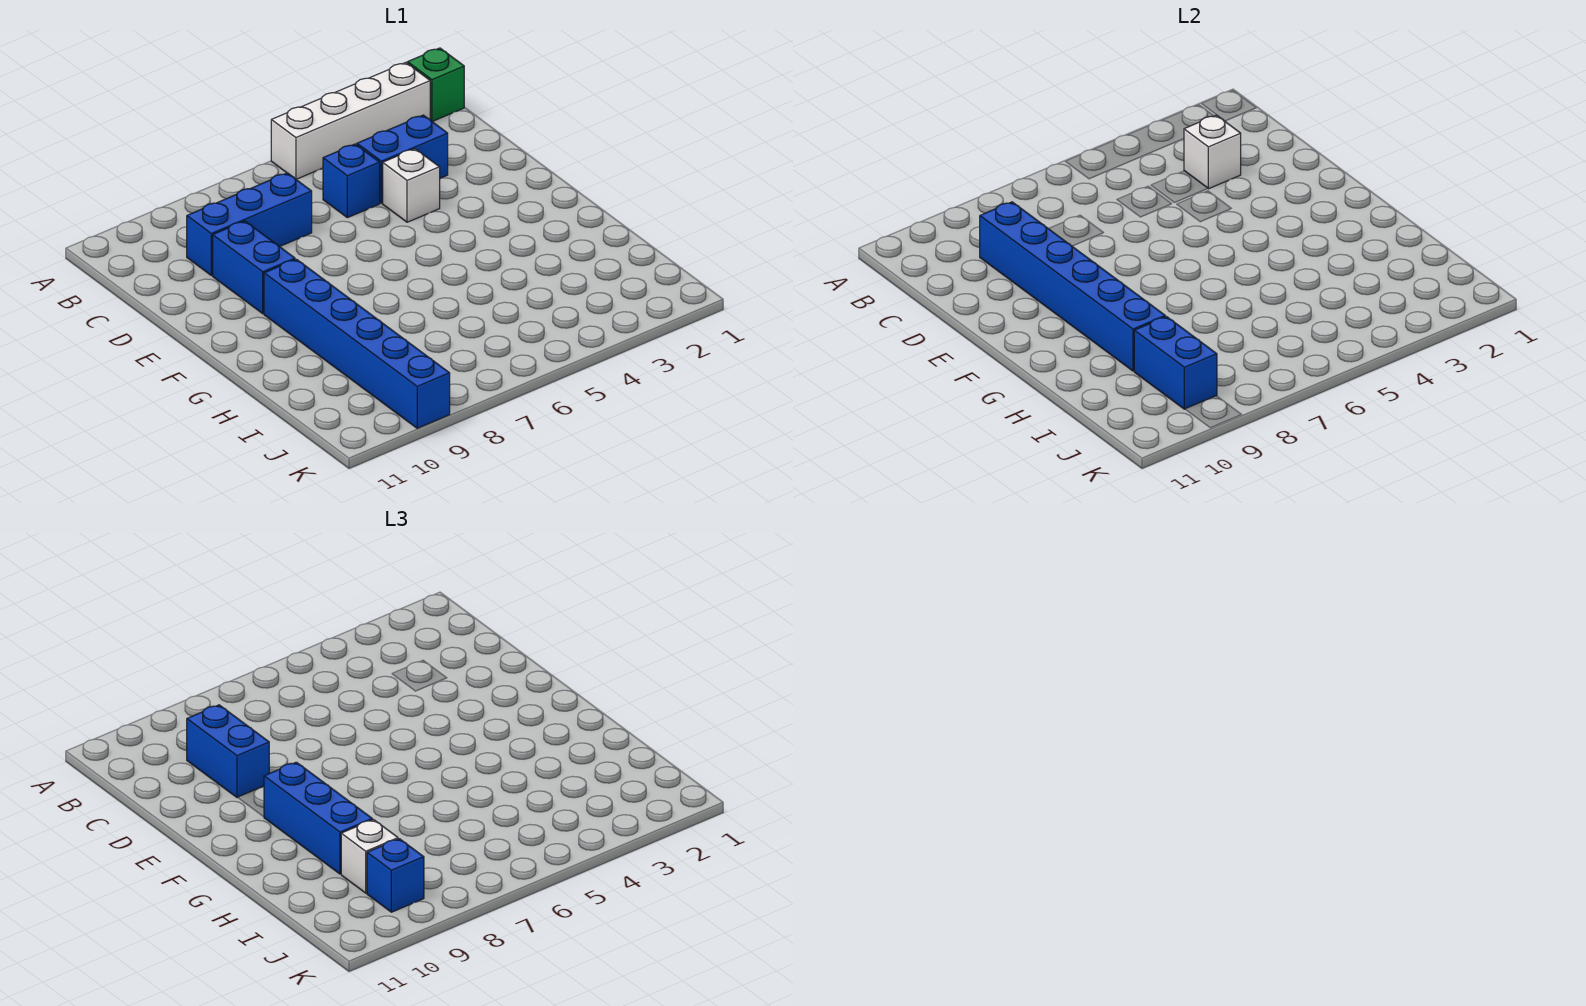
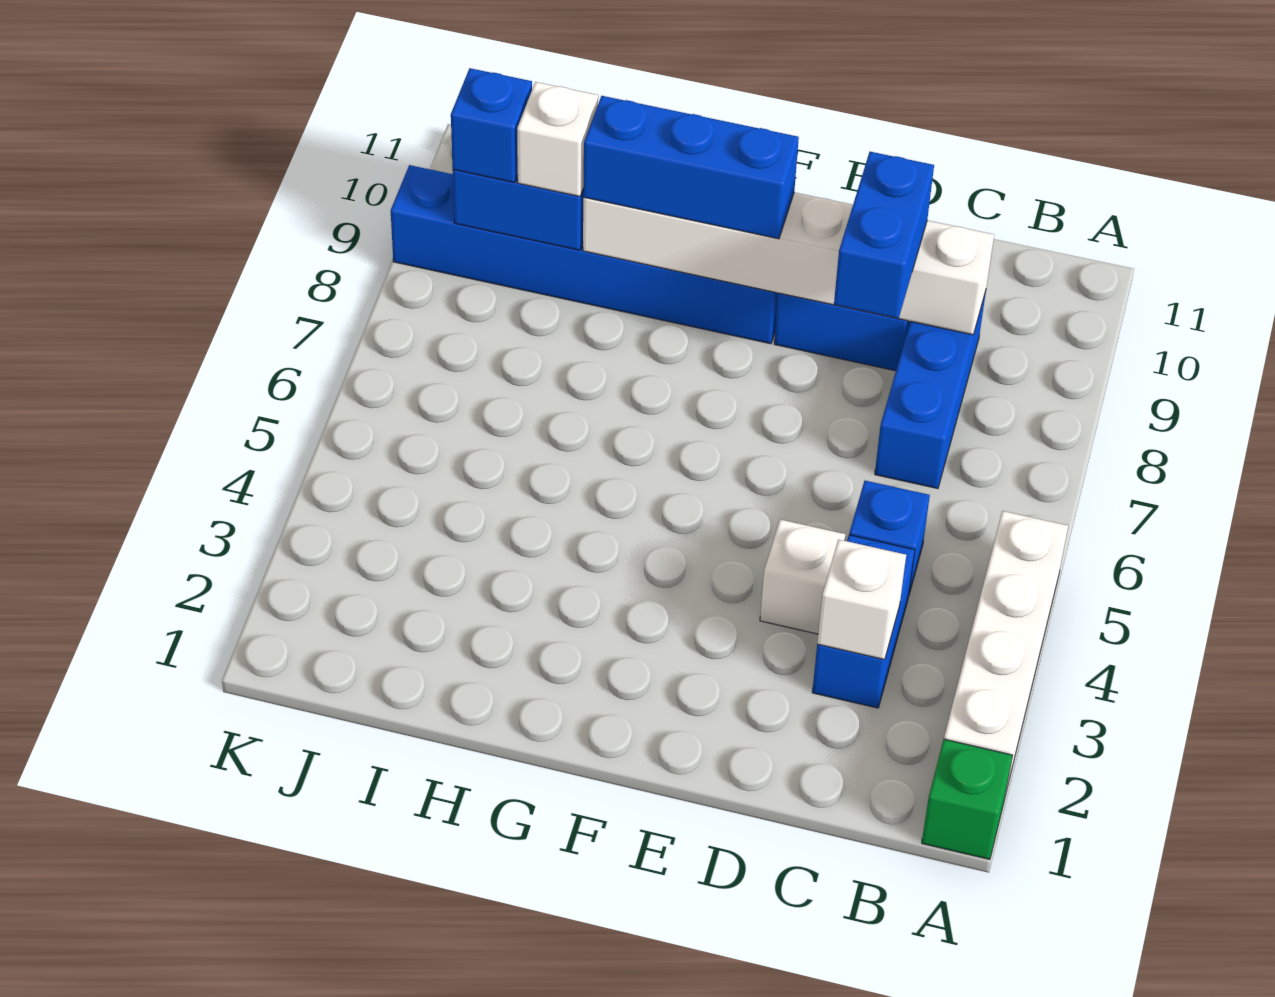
blue 1x6 brick [980,202,1165,371] -> white 1x6 brick [583,192,994,335]
blue 1x2 brick [187,705,269,798] -> blue 1x2 brick turned to [834,152,934,318]

